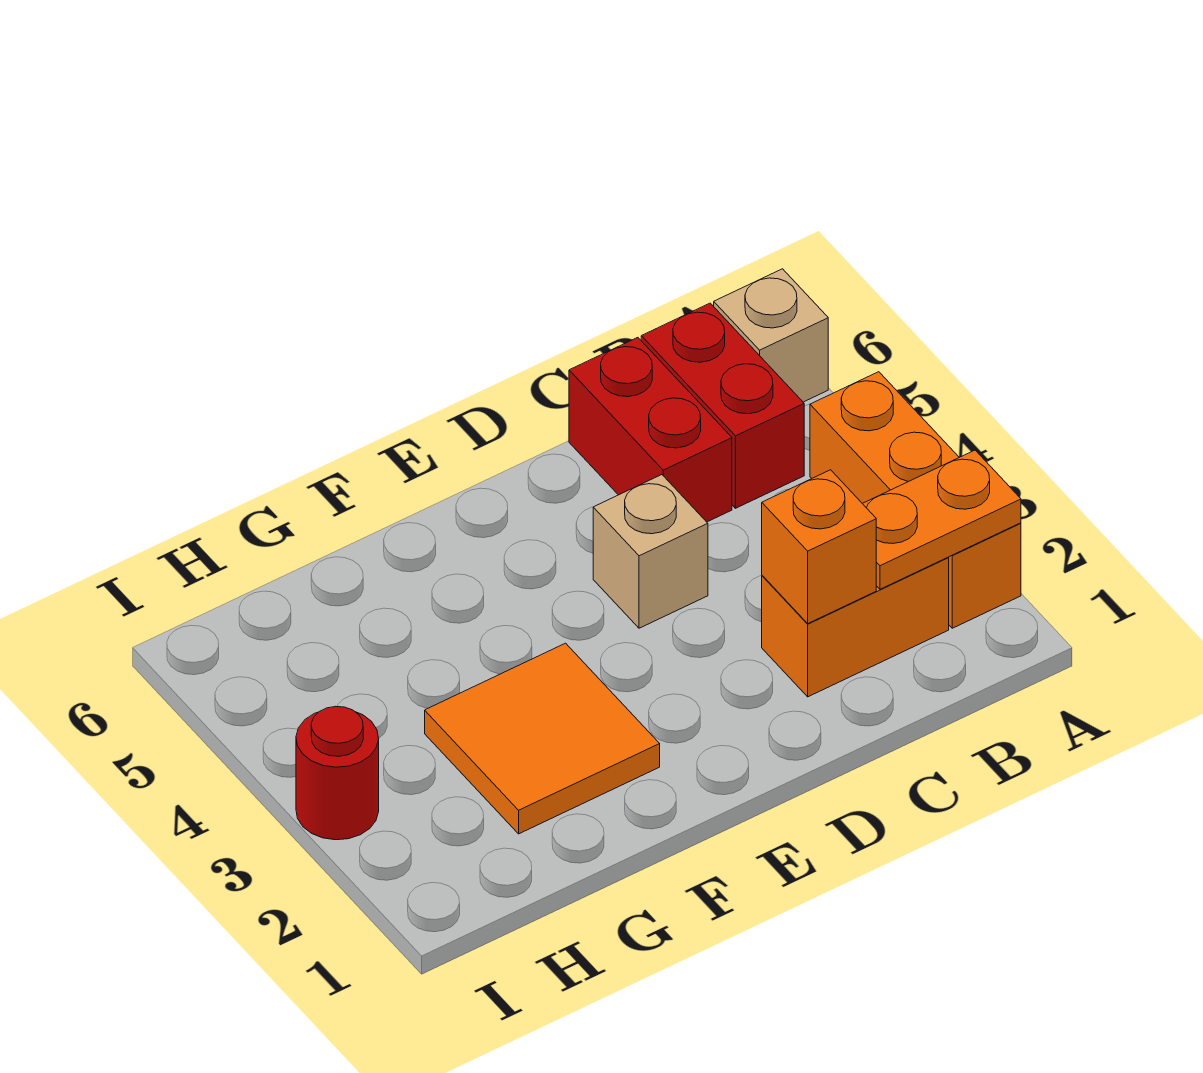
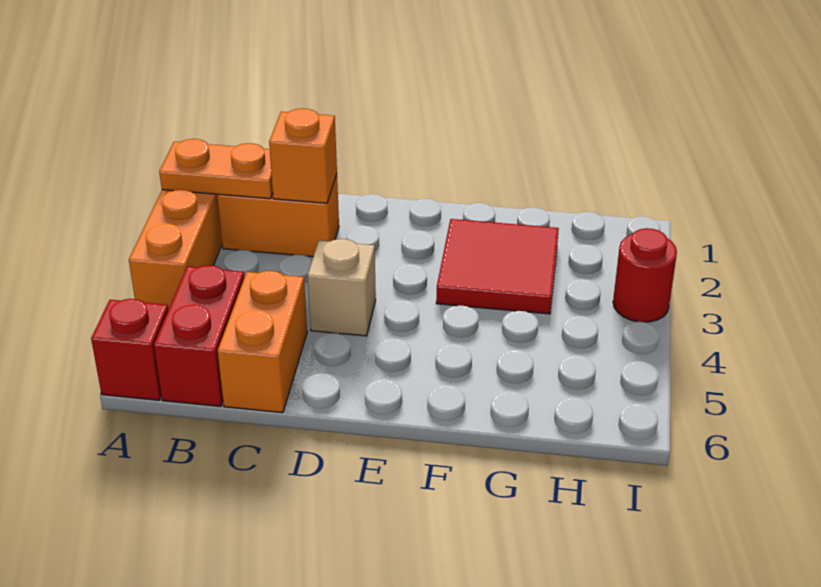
tan 1x1 brick [714,269,828,402] -> red 1x1 brick [91,299,168,400]
red 1x2 brick [569,338,732,522] -> orange 1x2 brick [218,271,307,413]
orange 2x2 tile [425,643,660,834] -> red 2x2 tile [436,219,559,314]

